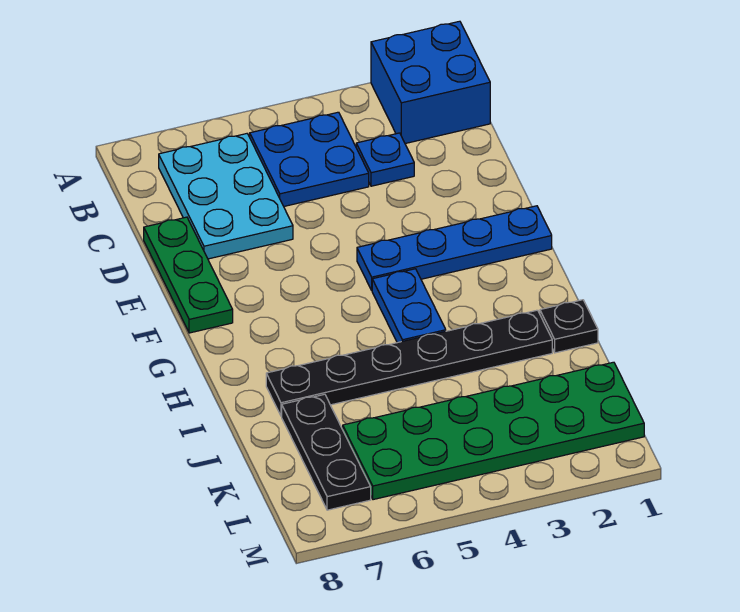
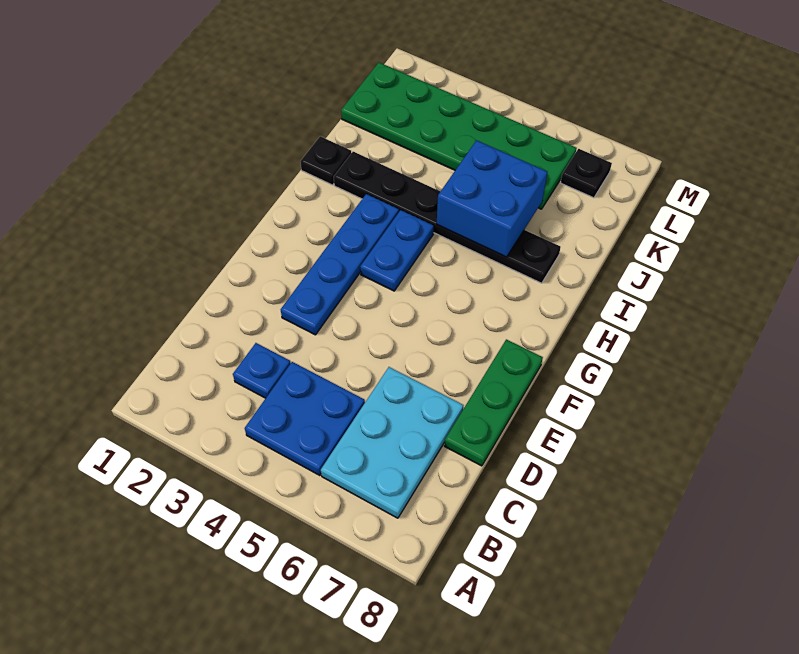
blue 2x2 brick [371,21,490,144] -> blue 2x2 brick moved to [437,140,548,257]
blue 1x4 plate [357,206,552,290] -> blue 1x4 plate turned to [281,194,399,335]
black 1x3 plate [282,394,371,510] -> black 1x1 plate [561,149,612,198]

